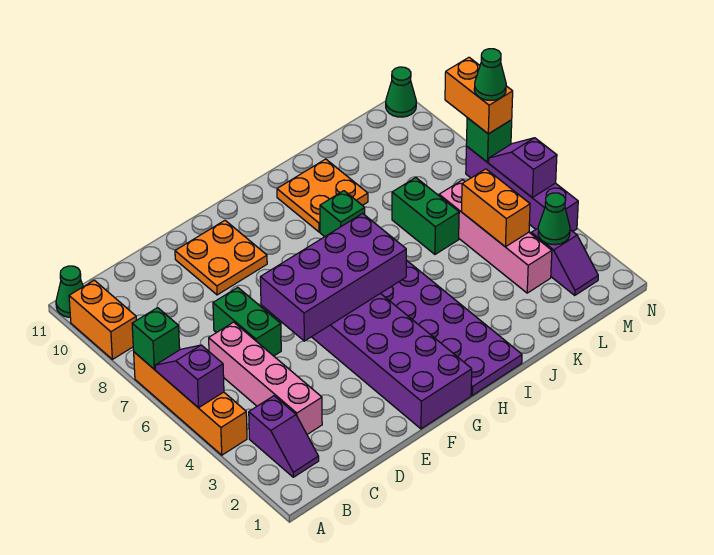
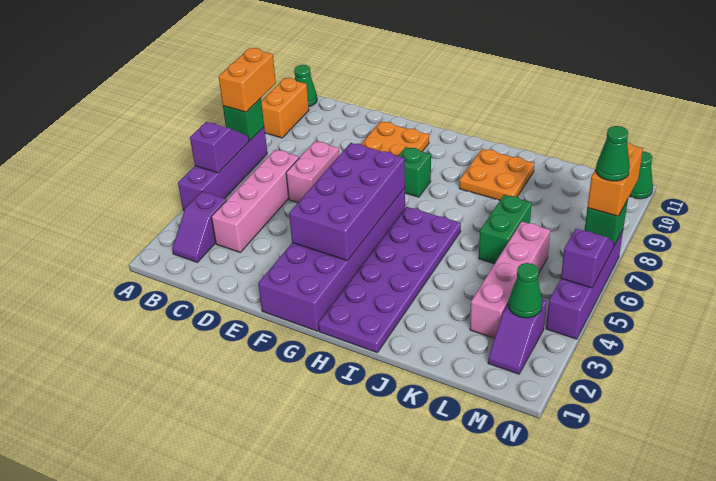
orange 1x4 brick [134,352,247,455] -> purple 1x4 brick [178,127,267,210]
green 1x2 brick [213,287,281,356] -> pink 1x2 brick [286,141,339,203]
purple 2x4 brick [260,214,406,341] -> purple 2x4 brick turned to [289,143,405,261]
green 1x1 brick [320,191,365,237] -> green 1x1 brick moved to [399,147,431,197]
orange 1x2 brick [461,169,530,247] -> orange 1x2 brick moved to [219,48,276,112]

